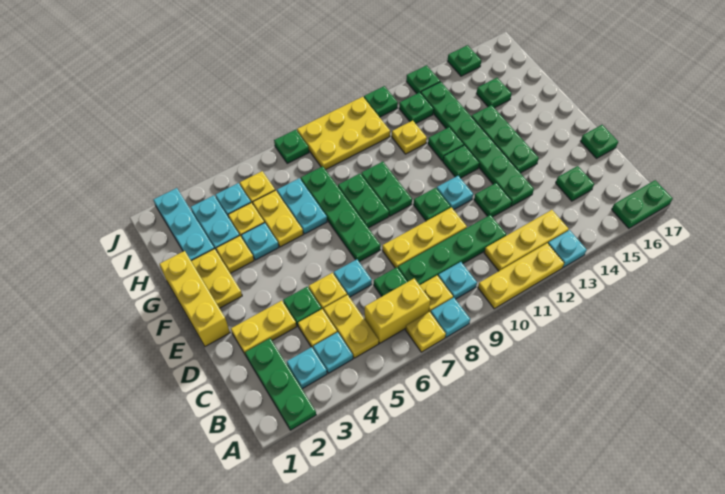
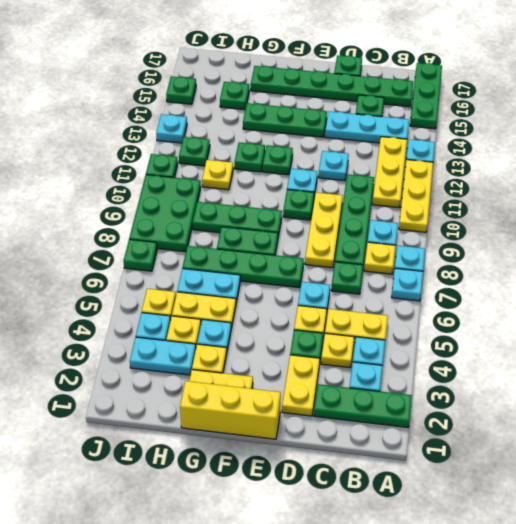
yellow 1x1 plate [406,312,446,352] -> cyan 1x1 plate [392,268,423,301]
green 1x2 plate [612,180,673,228] -> green 1x3 plate [410,63,442,129]
yellow 1x2 brick [365,279,430,343] -> none
green 1x1 plate [474,183,512,217] -> cyan 1x1 plate [319,151,349,181]
green 1x6 plate [421,82,534,206] -> green 1x6 plate moved to [251,66,413,107]
green 1x2 plate [361,162,412,216] -> green 1x3 plate [193,202,282,237]
cyan 1x3 plate [154,188,214,261] -> cyan 1x3 plate moved to [325,111,409,143]
yellow 2x3 plate [297,97,390,170] -> green 2x3 plate [129,175,201,252]
green 1x1 plate [406,65,440,94] -> cyan 1x1 plate [156,114,187,143]

